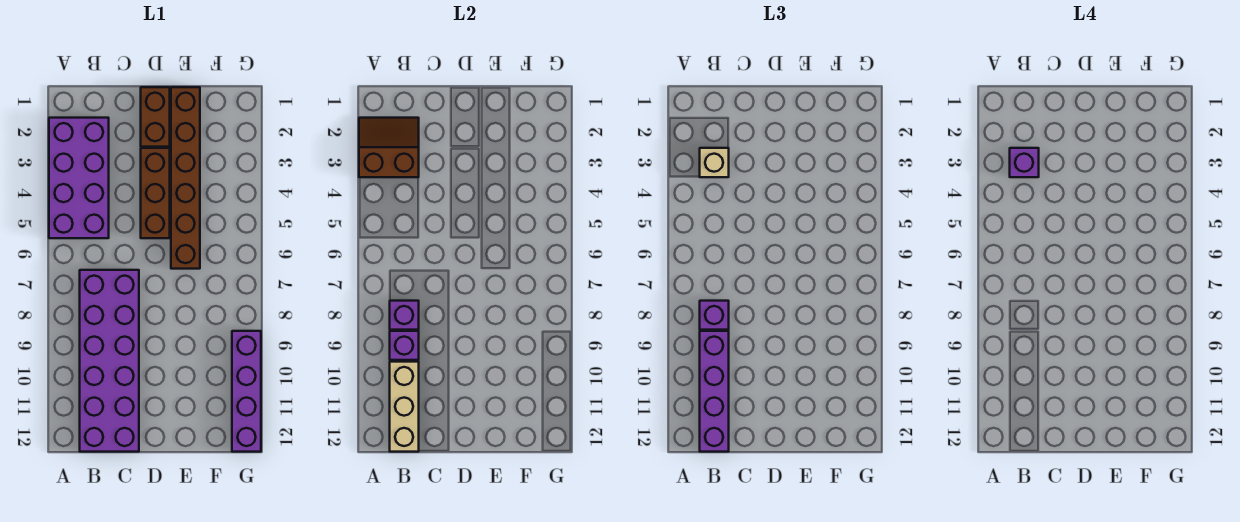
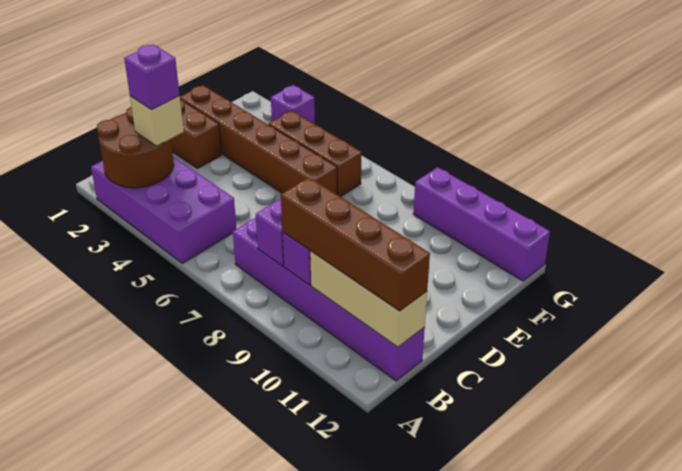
brown 2x2 slope [359,118,419,177] -> brown 2x2 round brick [97,107,174,188]
purple 2x6 brick [80,270,139,452] -> purple 1x6 brick [233,218,425,381]
purple 1x1 brick [700,301,729,330] -> purple 1x1 brick moved to [271,85,315,124]
purple 1x4 brick [700,331,729,452] -> brown 1x4 brick [281,177,430,311]
brown 1x3 brick [141,148,170,238] -> brown 1x3 brick moved to [268,111,361,197]

